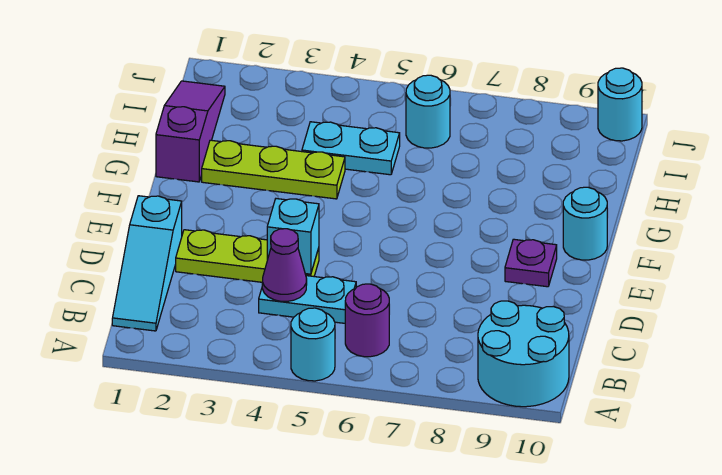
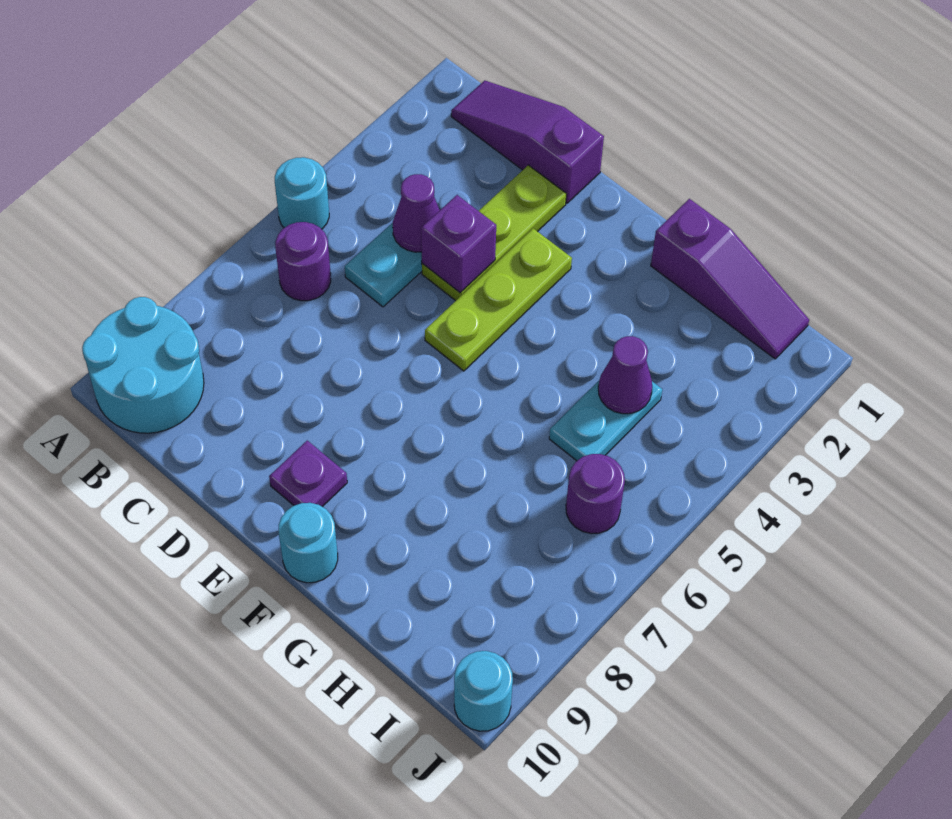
cyan 1x3 slope [112,196,182,331] -> purple 1x3 slope [451,81,604,203]
cyan 1x1 brick [267,199,319,274] -> purple 1x1 brick [421,195,496,293]
lime 1x3 plate [202,140,345,199] -> lime 1x3 plate moved to [425,229,572,371]
none -> purple 1x1 cone [598,336,652,414]
cyan 1x1 round brick [406,75,450,148] -> purple 1x1 round brick [566,454,625,534]

